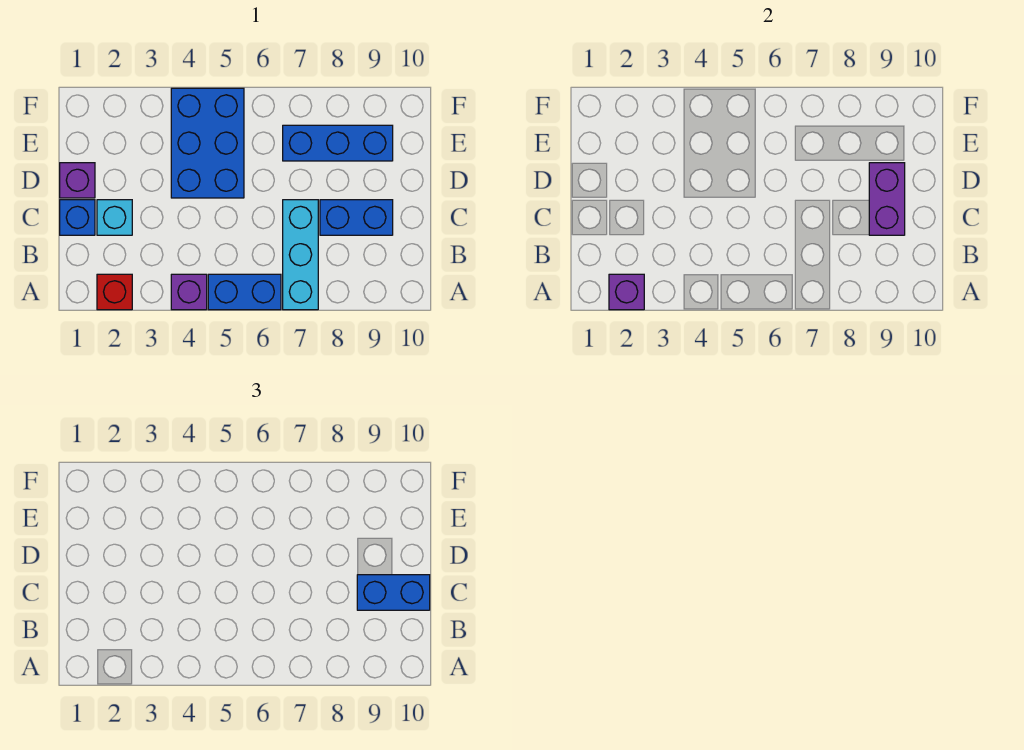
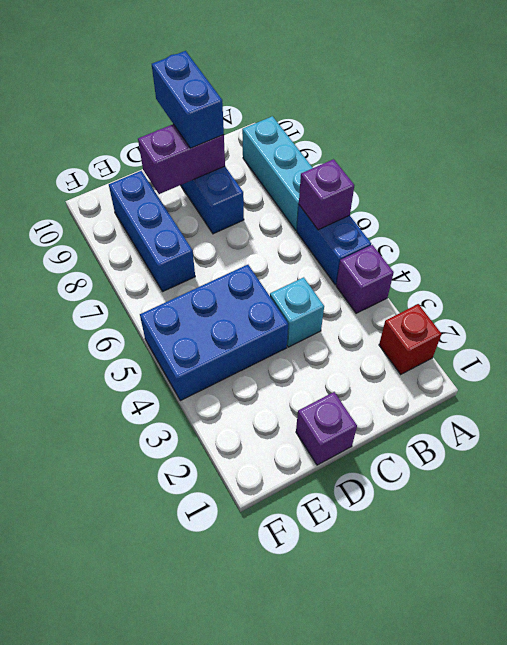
purple 1x1 brick [609,274,644,310] -> purple 1x1 brick moved to [299,159,355,230]
cyan 1x3 brick [283,200,318,310] -> cyan 1x3 brick turned to [242,116,313,231]
blue 1x1 brick [60,200,95,235] -> none
cyan 1x1 brick [97,200,132,235] -> cyan 1x1 brick moved to [270,277,324,347]

